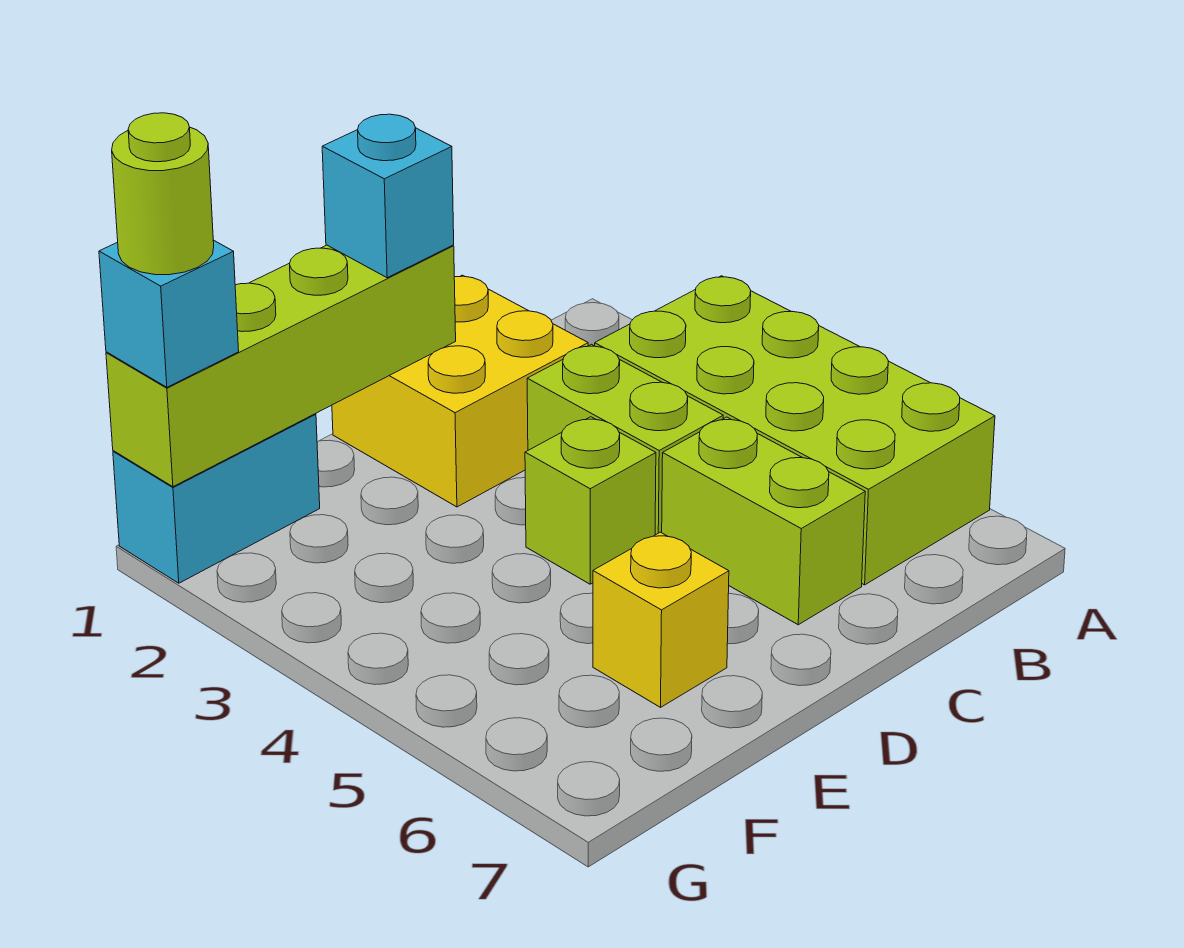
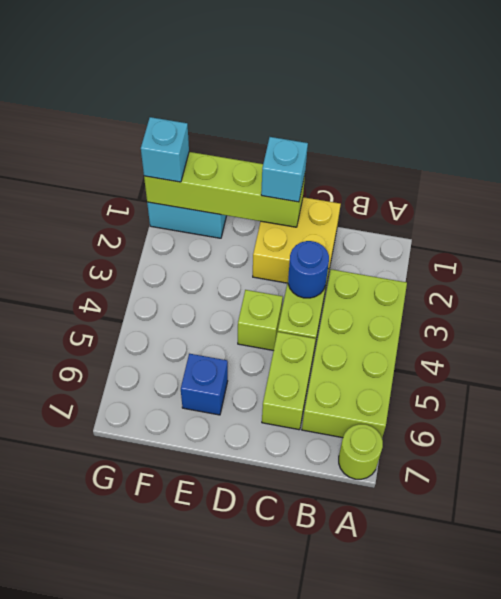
none -> blue 1x1 round brick [288,241,329,298]
yellow 1x1 brick [593,532,729,707] -> blue 1x1 brick [181,354,228,415]
lime 1x1 round brick [112,113,214,275] -> lime 1x1 round brick moved to [339,424,383,479]

